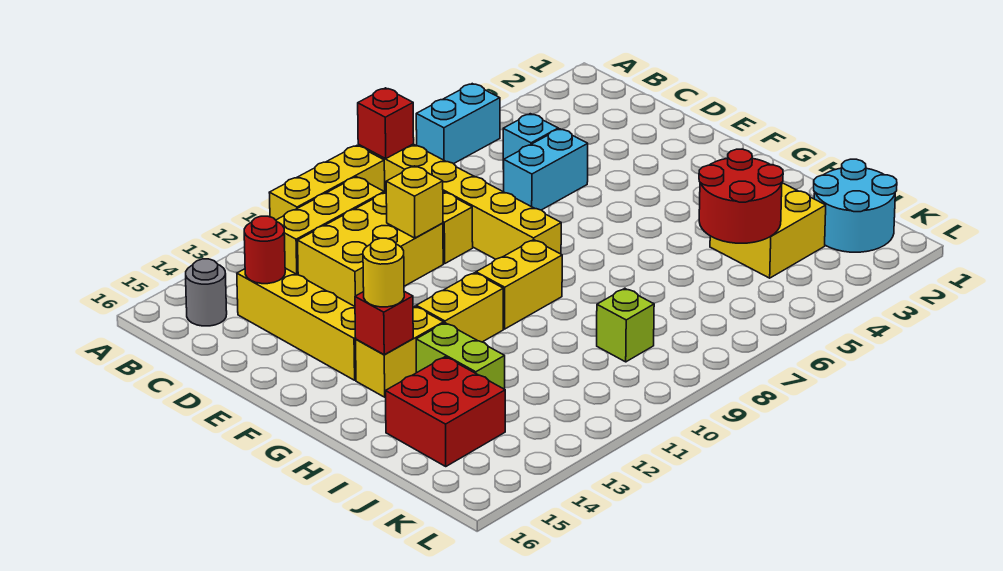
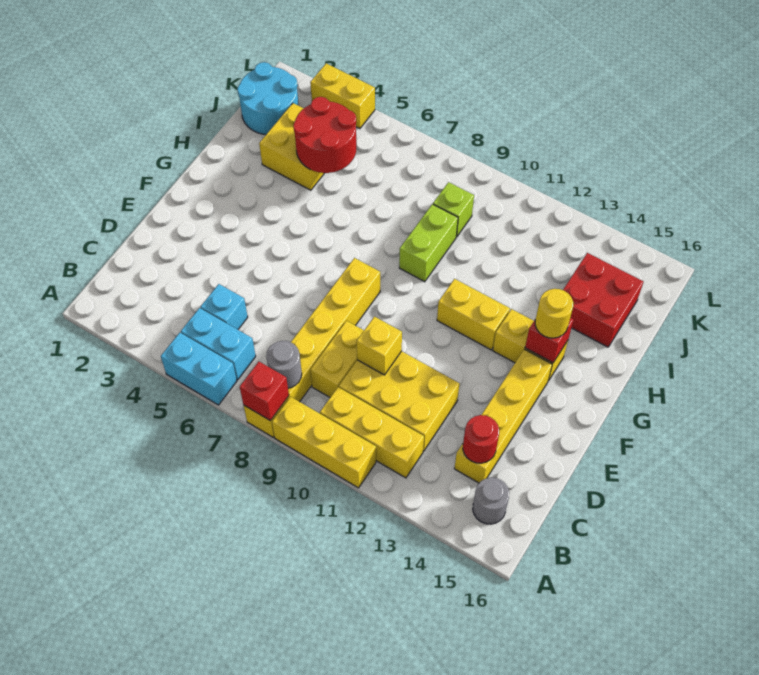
none -> grey 1x1 round brick [266,341,302,388]
cyan 1x2 brick [504,129,588,210] -> cyan 1x2 brick moved to [181,308,256,380]
yellow 1x2 brick [476,240,562,329] -> yellow 1x2 brick moved to [310,63,375,129]
lime 1x2 brick [416,323,505,389] -> lime 1x2 brick moved to [399,204,458,282]

